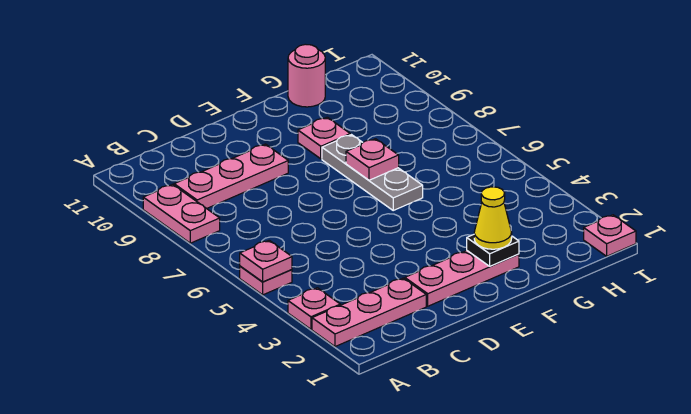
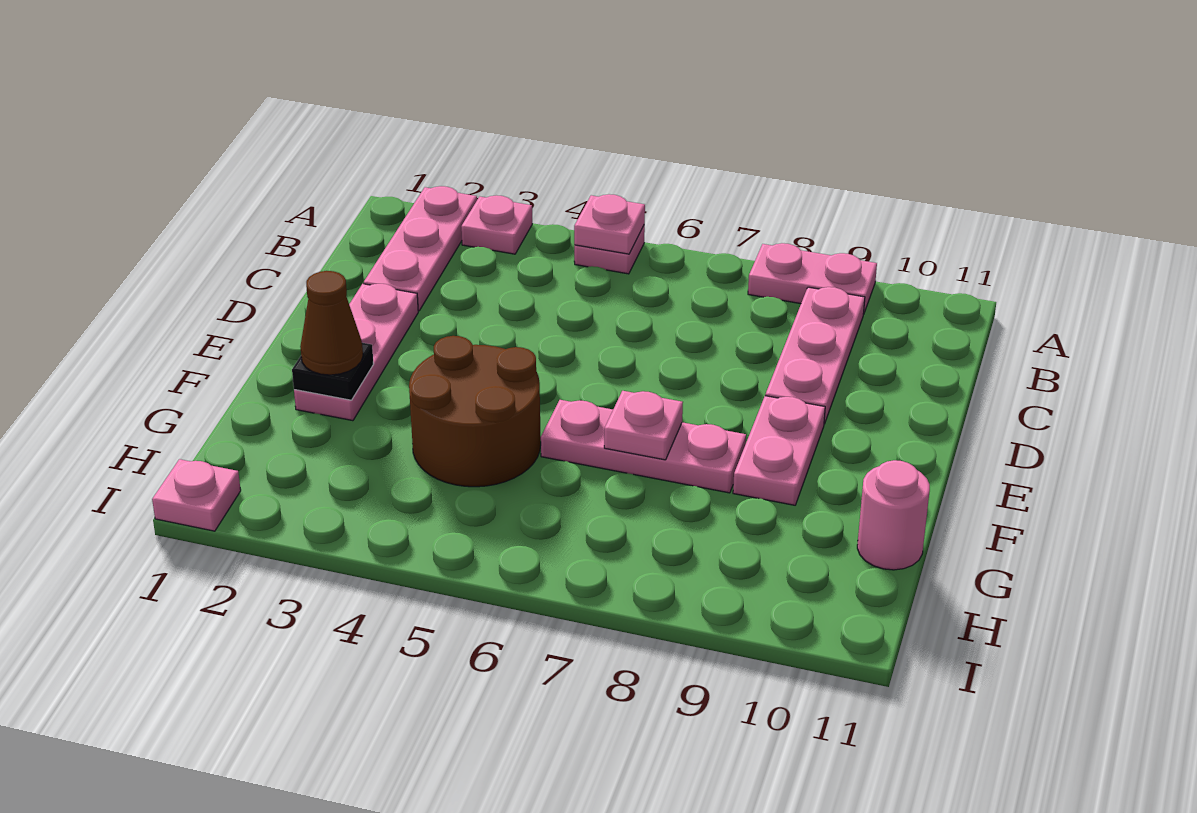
yellow 1x1 cone [474,187,512,249] -> brown 1x1 cone [300,271,363,375]
none -> brown 2x2 round brick [409,336,541,487]
grey 1x3 plate [322,135,423,210] -> pink 1x3 plate [541,400,746,493]
pink 1x1 plate [298,117,350,159] -> pink 1x2 plate [733,396,825,505]

